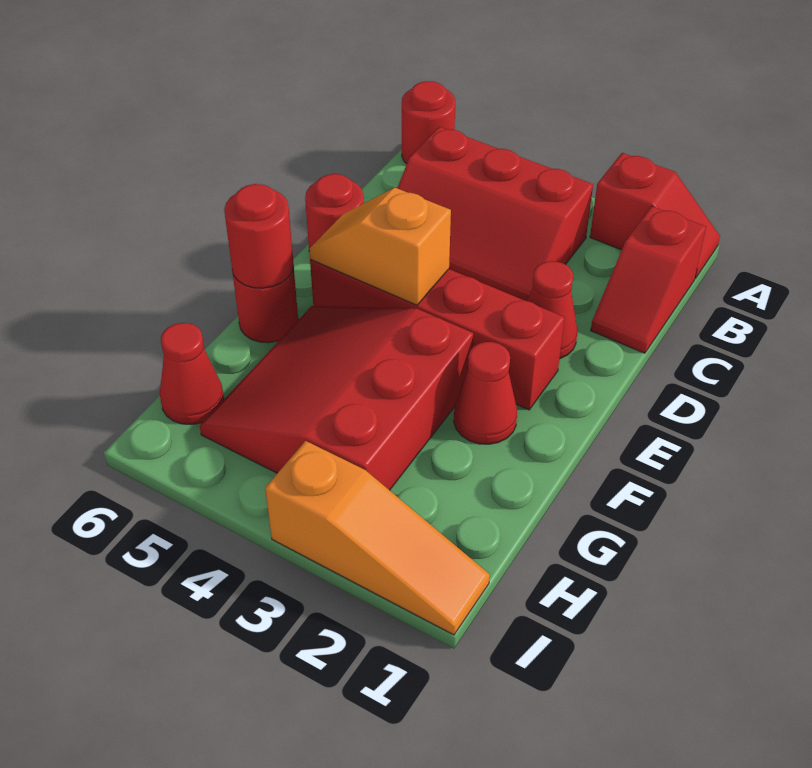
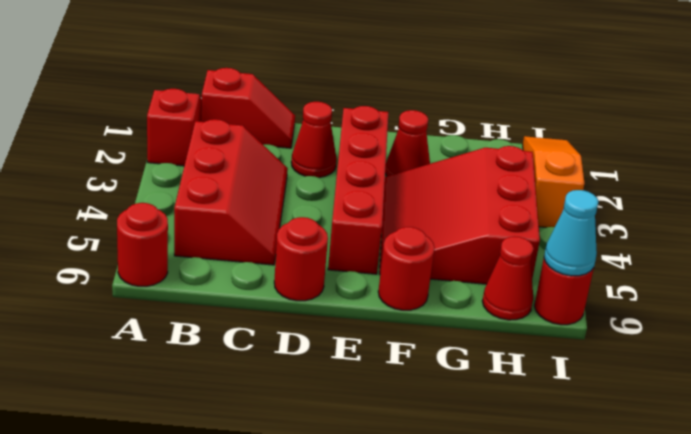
orange 1x2 slope [309,188,451,305] -> none
red 3x3 slope [200,306,473,490] -> red 3x3 slope turned to [379,146,540,284]
red 1x1 round brick [224,184,294,288] -> red 1x1 round brick moved to [534,259,594,325]
none -> cyan 1x1 cone [544,190,598,276]

